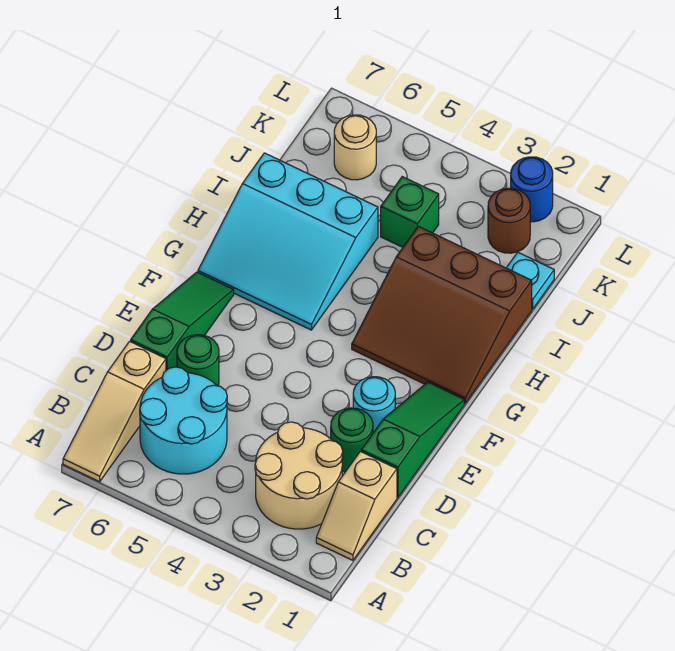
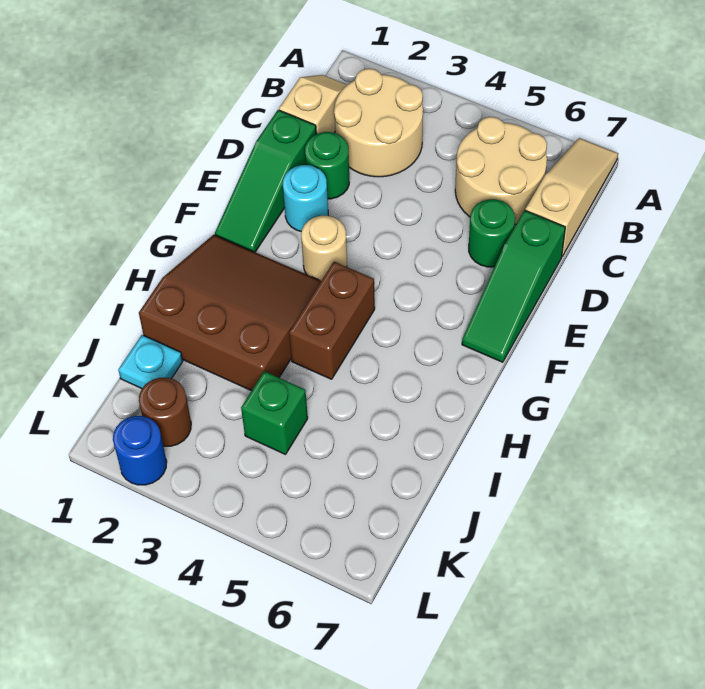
cyan 2x2 round brick [140,367,227,474] -> tan 2x2 round brick [455,117,547,225]
none -> brown 1x2 brick [289,262,375,379]
cyan 3x3 slope [198,153,378,330] -> none
tan 1x1 round brick [334,115,376,180] -> tan 1x1 round brick moved to [301,216,347,281]

